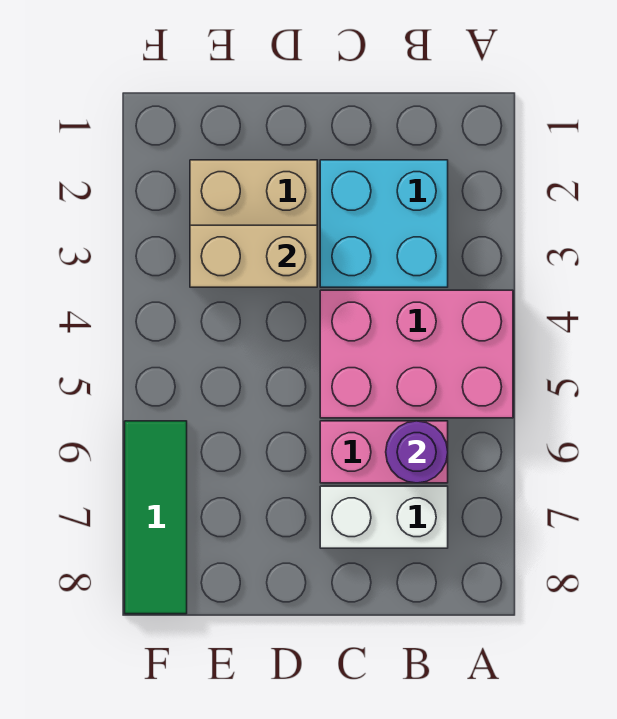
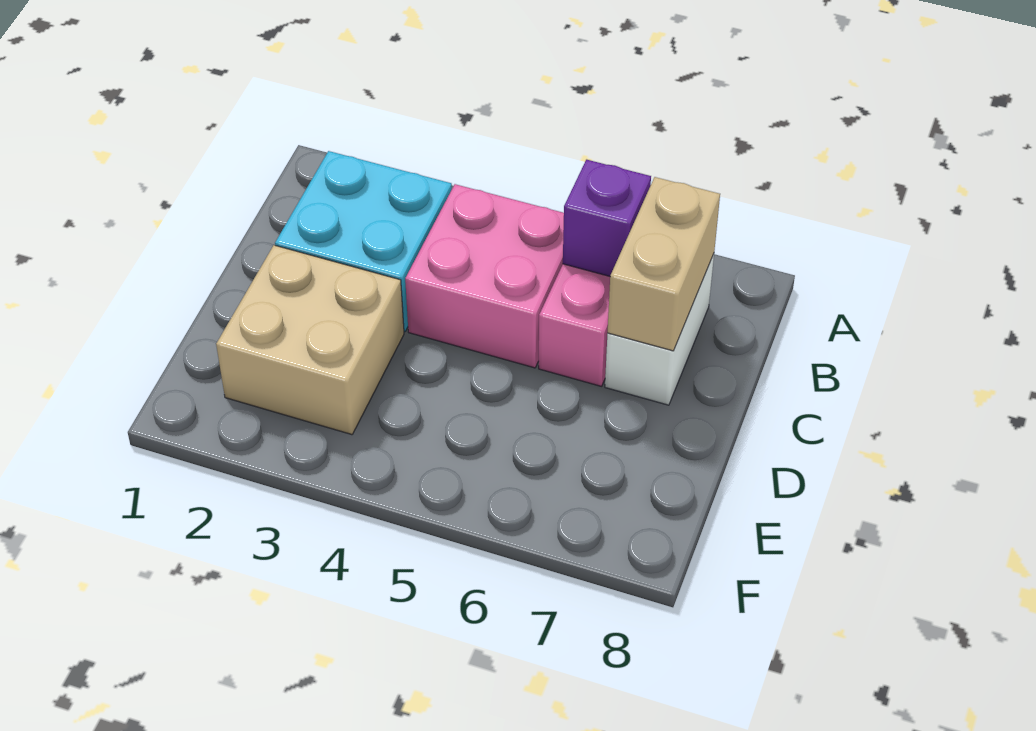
pink 2x3 brick [320,290,513,418] -> pink 2x2 brick [405,184,564,368]
purple 1x1 round brick [386,421,448,483] -> purple 1x1 brick [563,160,651,276]
tan 1x2 brick [190,225,317,287] -> tan 1x2 brick moved to [608,177,720,351]
green 1x3 tile [125,421,187,614] -> none

